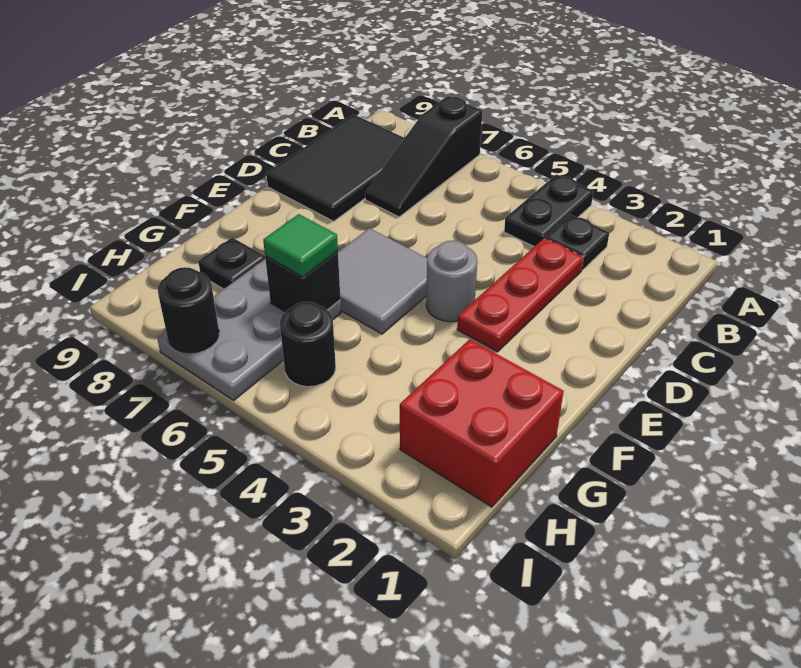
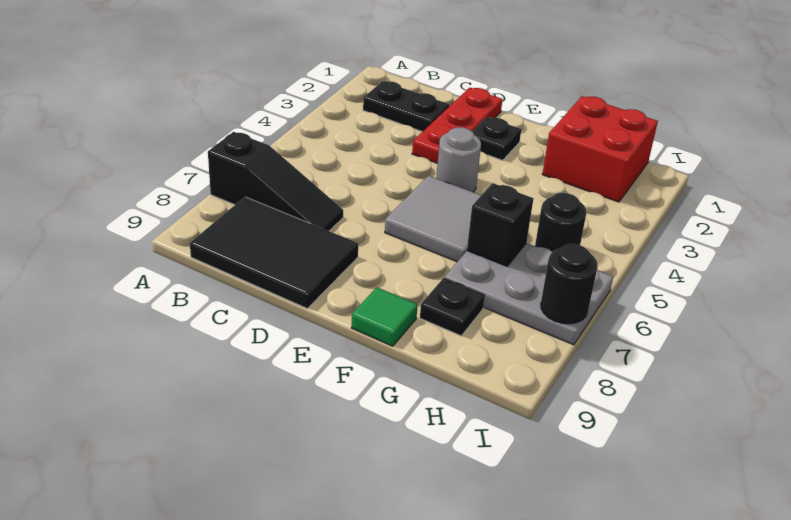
black 1x2 plate [504,175,593,247] -> black 1x2 plate moved to [363,81,449,132]
black 1x1 plate [545,215,609,270] -> black 1x1 plate moved to [472,117,521,160]
red 1x3 plate [457,238,584,352] -> red 1x3 plate turned to [412,88,503,163]
green 1x1 tile [263,214,338,277] -> green 1x1 tile moved to [351,287,418,346]

